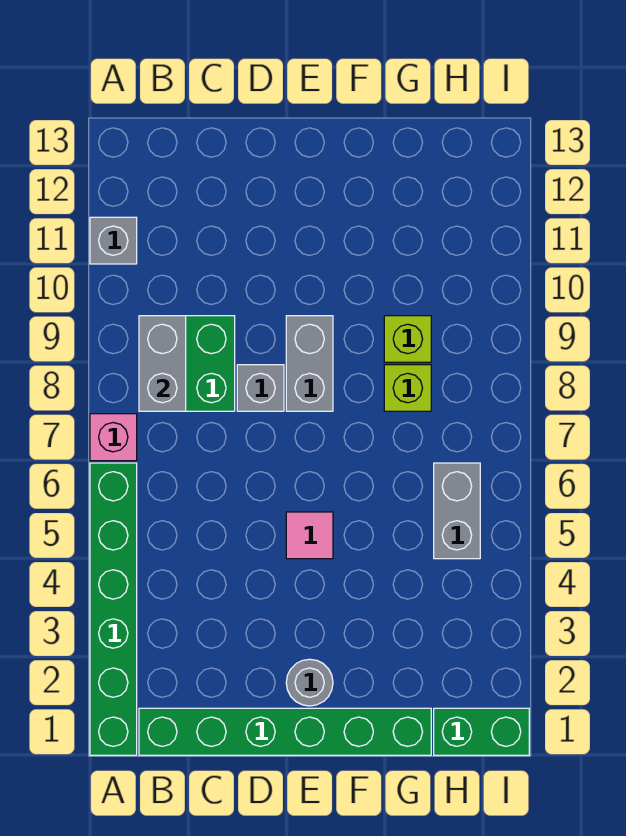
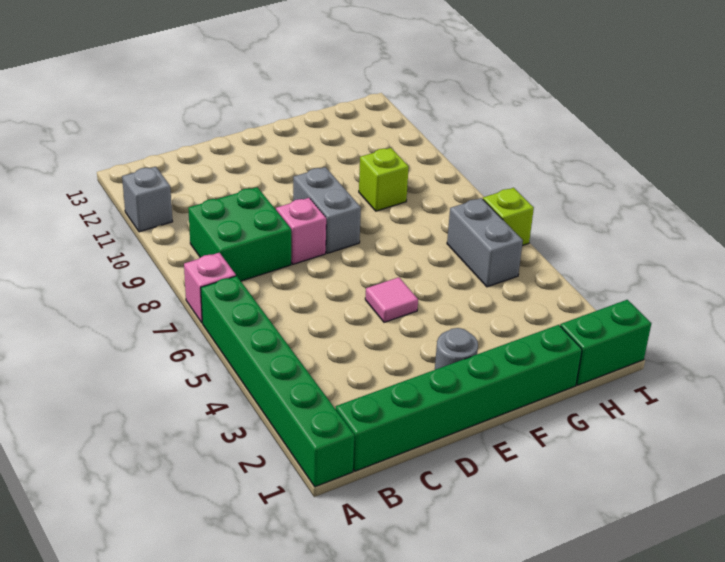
grey 1x2 brick [139,316,186,411] -> none
grey 1x1 brick [237,365,284,411] -> pink 1x1 brick [276,198,326,264]
lime 1x1 brick [384,365,431,411] -> lime 1x1 brick moved to [483,188,534,245]

